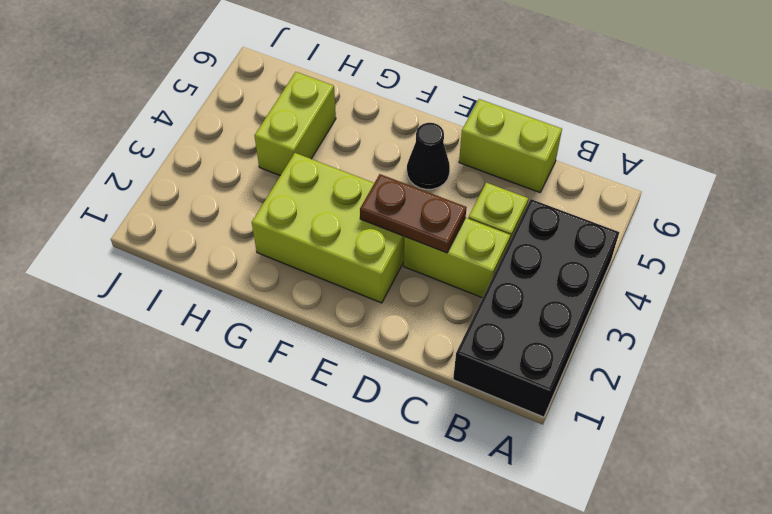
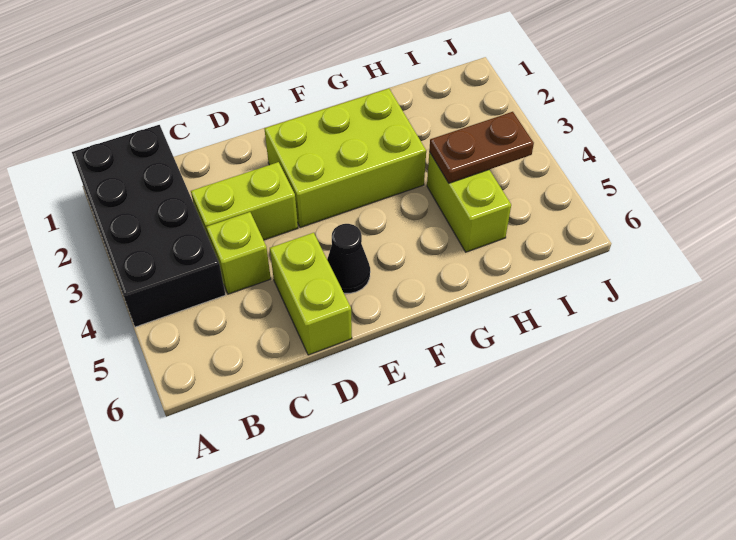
lime 1x2 brick [459,99,562,192] -> lime 1x2 brick turned to [270,233,352,355]
brown 1x2 plate [360,174,467,253] -> brown 1x2 plate moved to [429,112,534,183]

